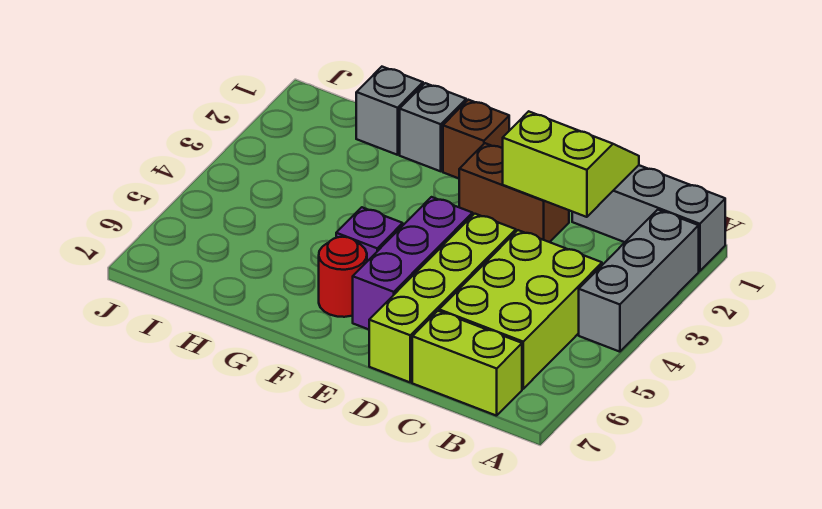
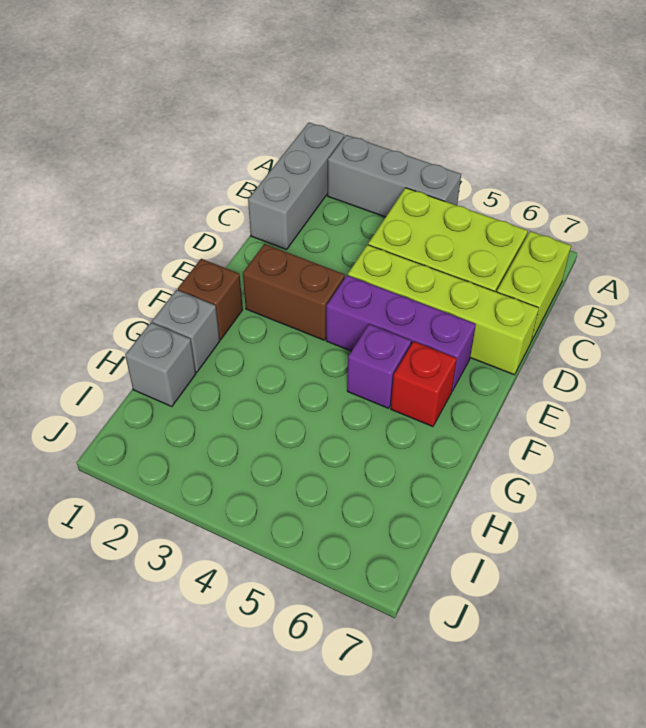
lime 2x2 slope [503,111,639,217] -> none
brown 1x2 brick [459,143,569,242] -> brown 1x2 brick turned to [243,244,345,340]
red 1x1 round brick [319,237,367,317] -> red 1x1 brick [391,341,457,427]

